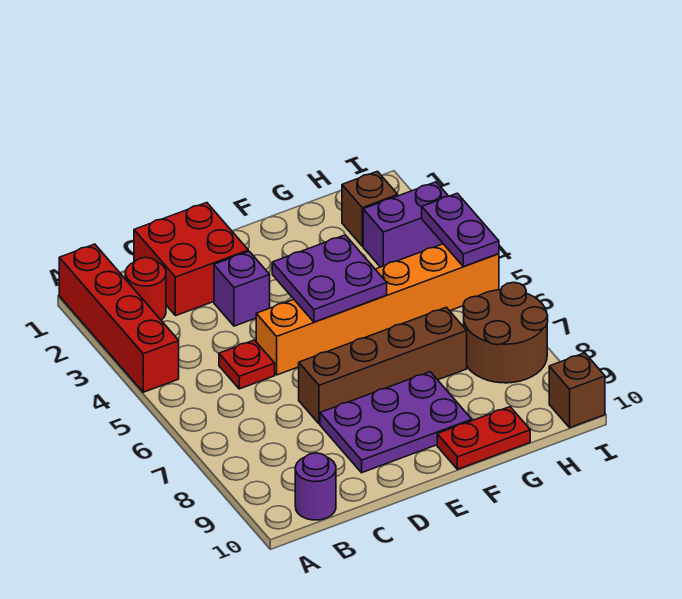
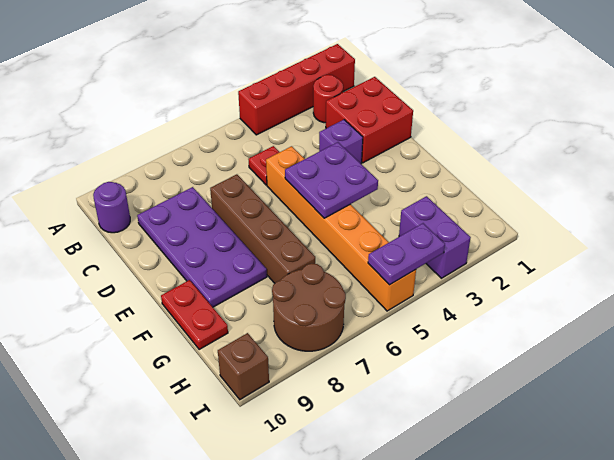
purple 2x3 plate [320,372,472,473] -> purple 2x4 plate [137,187,267,307]
brown 1x1 brick [342,171,398,246] -> none

